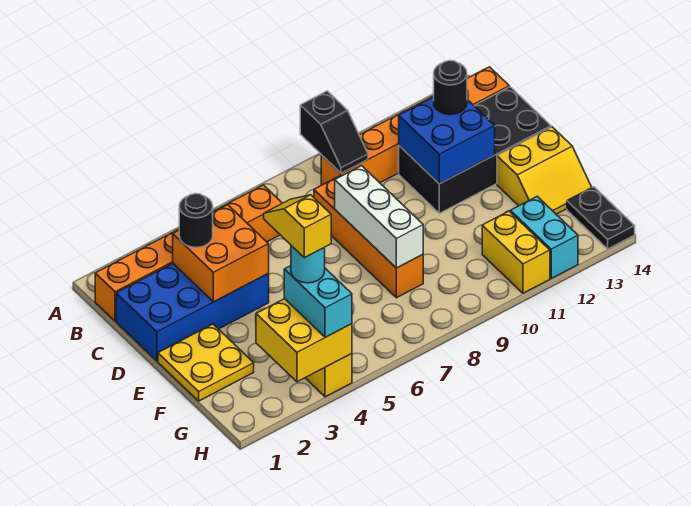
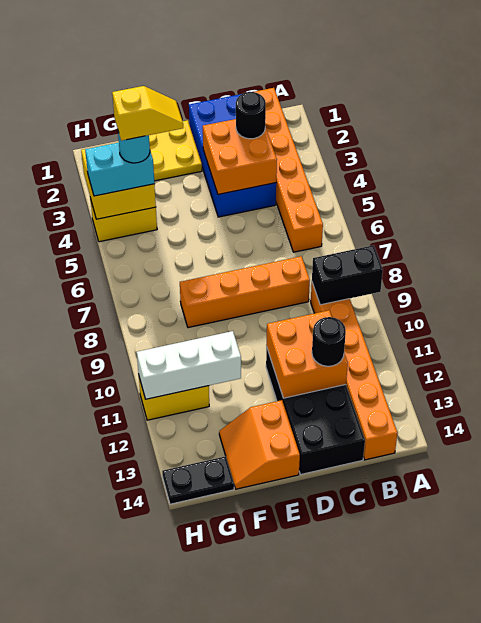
black 1x2 slope [300,91,368,173] -> black 1x2 brick [312,245,383,305]
blue 2x2 brick [399,97,495,184] -> orange 2x2 brick [266,310,348,398]
white 1x3 brick [335,166,423,268] -> white 1x3 brick moved to [137,331,241,399]
yellow 2x2 slope [497,127,592,214] -> orange 2x2 slope [219,400,300,489]
cyan 1x2 brick [510,196,578,278] -> none

